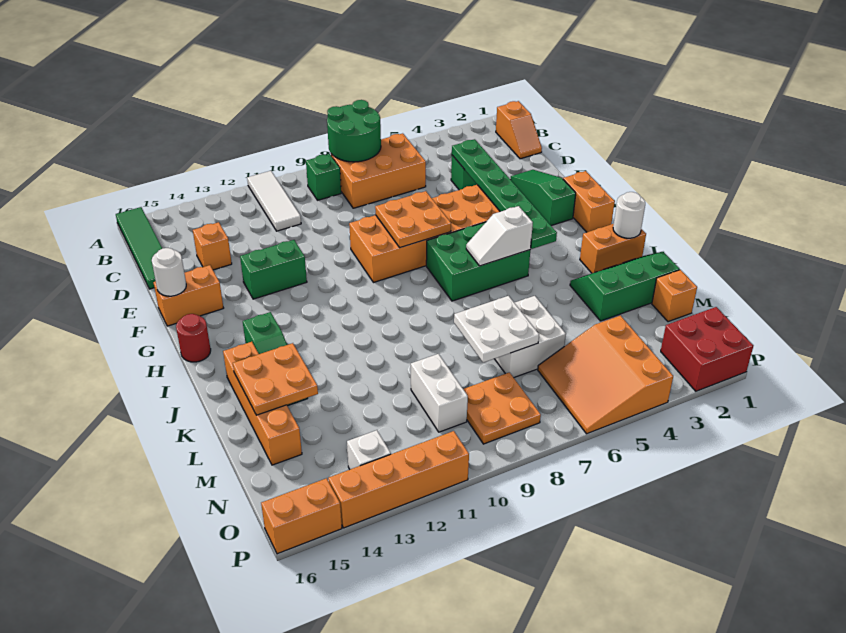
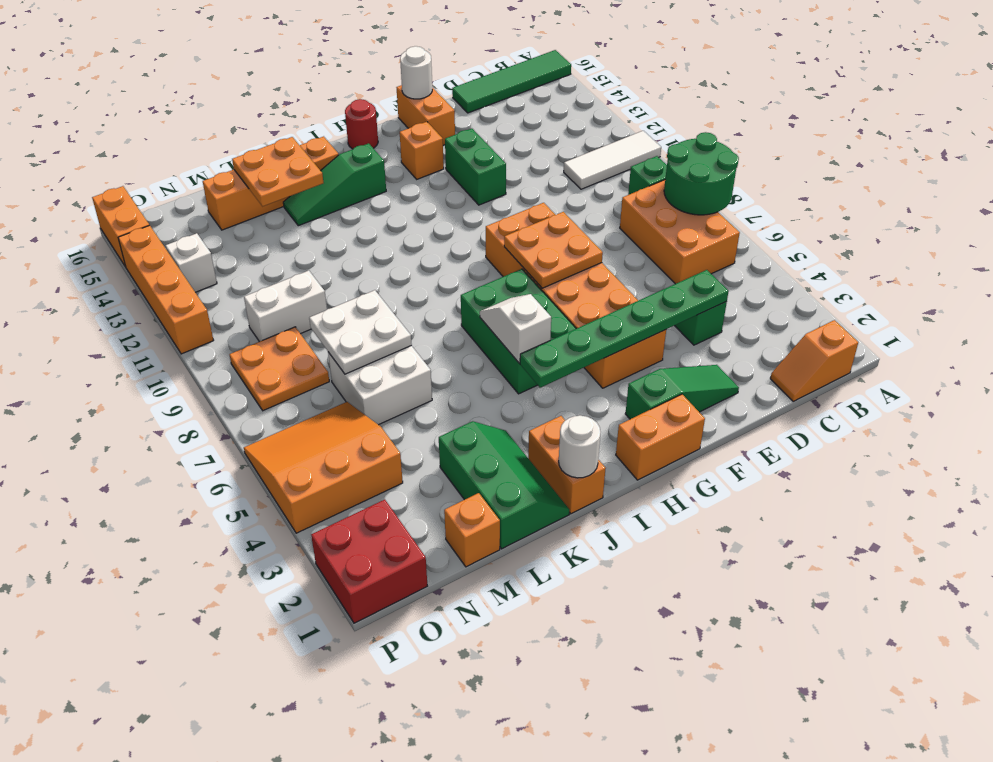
orange 1x1 brick [193,222,232,270] -> orange 1x1 brick moved to [400,122,444,179]

